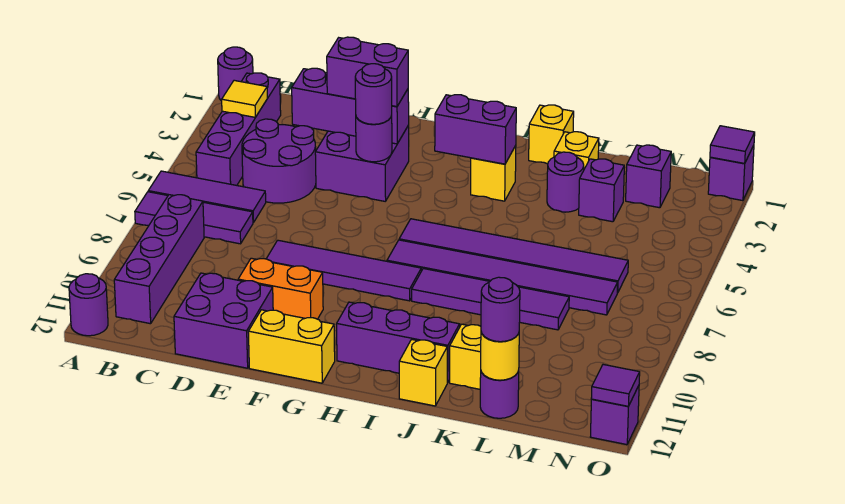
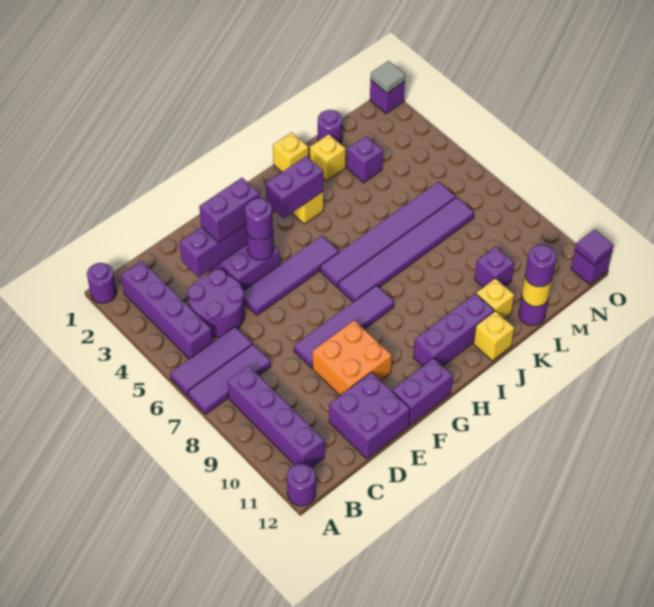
yellow 1x1 tile [222,80,267,117] -> none
orange 1x2 brick [238,258,323,319] -> orange 2x2 brick [312,320,392,395]
yellow 1x2 brick [248,310,335,383] -> purple 1x2 brick [392,358,453,425]
purple 1x4 tile [412,269,569,330] -> purple 1x4 tile moved to [244,236,339,315]
purple 1x1 round brick [547,152,584,212] -> purple 1x1 round brick moved to [318,110,342,144]
purple 1x1 brick [626,145,671,208] -> purple 1x1 brick moved to [475,247,514,287]
purple 1x1 tile [710,126,755,164] -> grey 1x1 tile [370,61,405,93]

